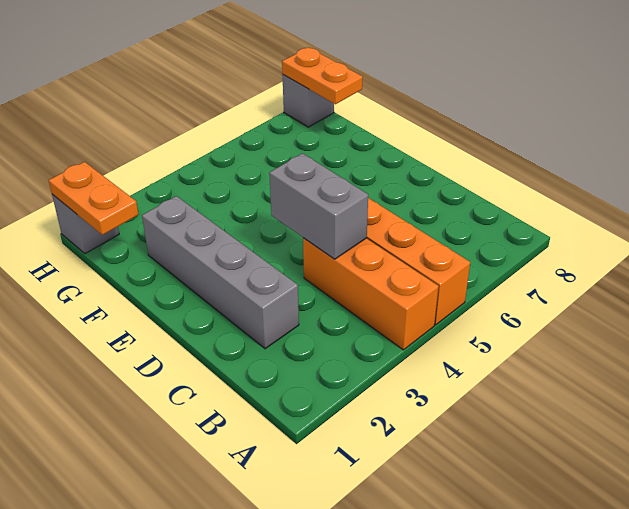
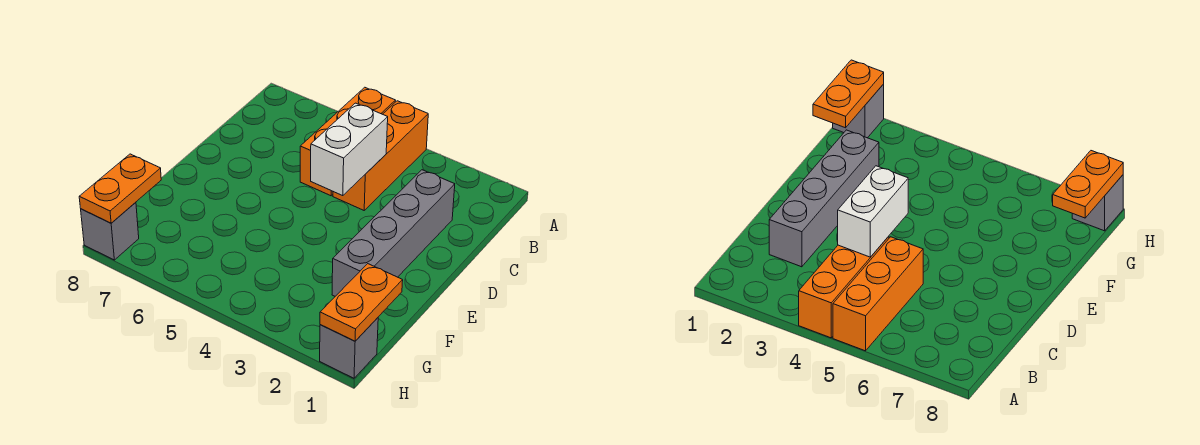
grey 1x2 brick [269,153,368,259] -> white 1x2 brick [311,103,388,196]

